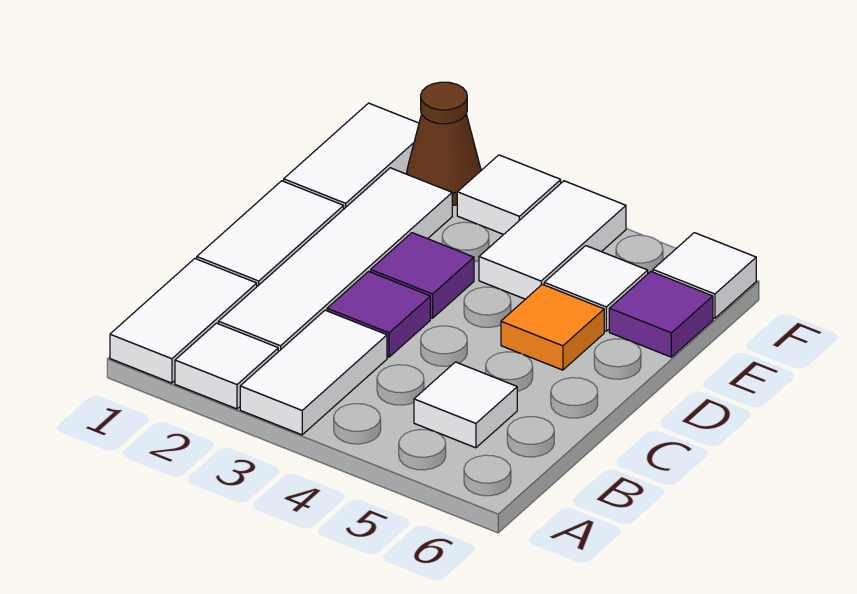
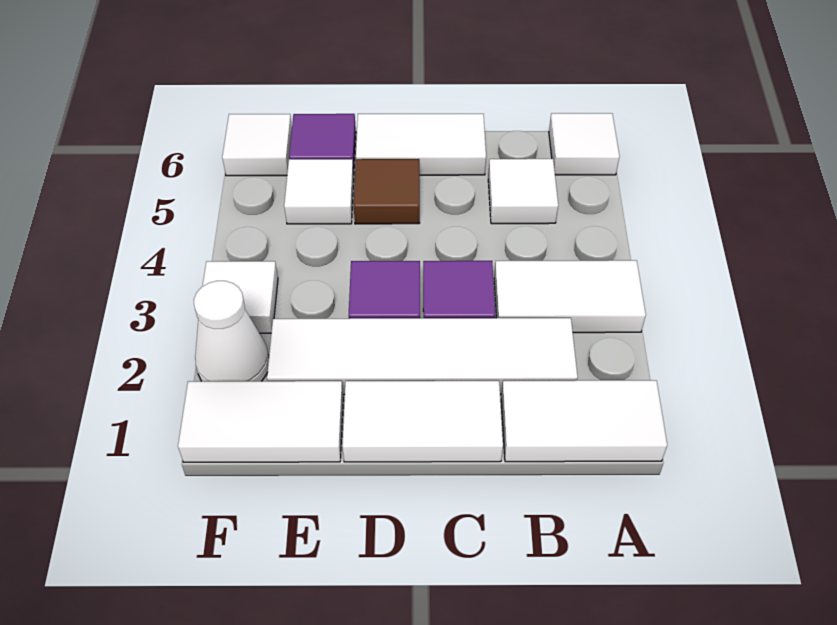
white 1x1 tile [175,323,278,409] -> white 1x1 tile moved to [549,113,620,175]
orange 1x1 tile [501,284,604,370] -> brown 1x1 tile [354,159,420,224]
white 1x2 tile [479,181,626,299] -> white 1x2 tile moved to [356,114,486,175]
brown 1x1 cone [407,82,481,206] -> white 1x1 cone [194,281,269,381]

